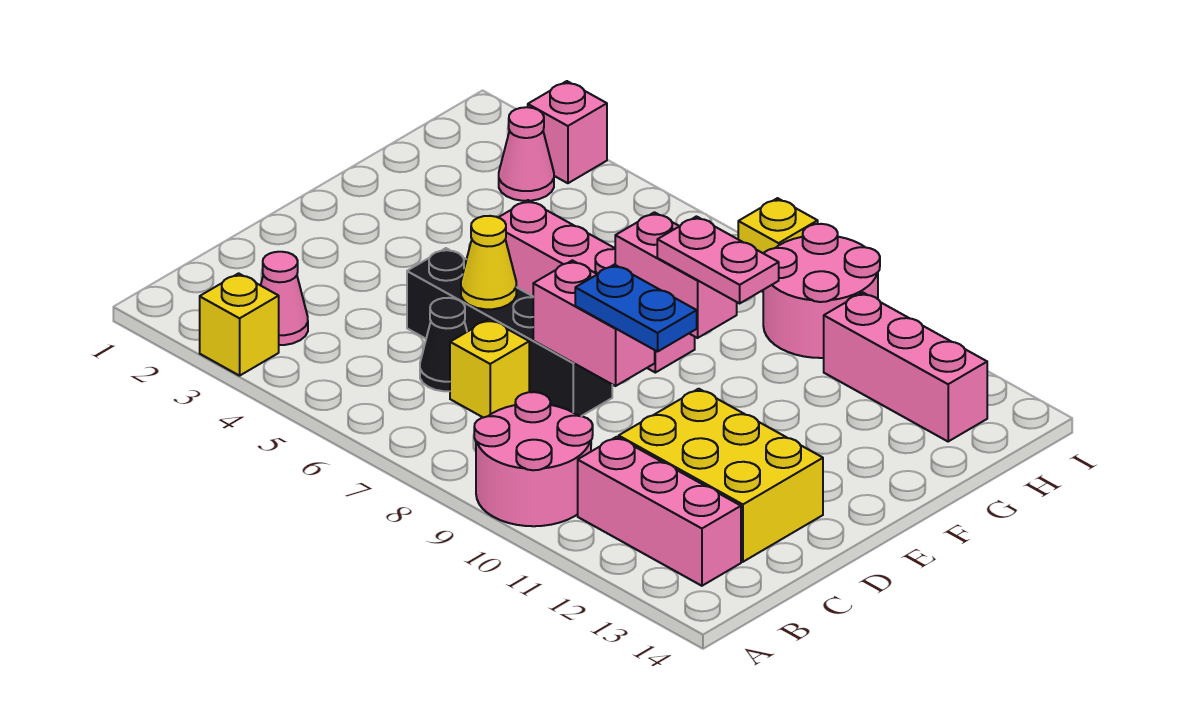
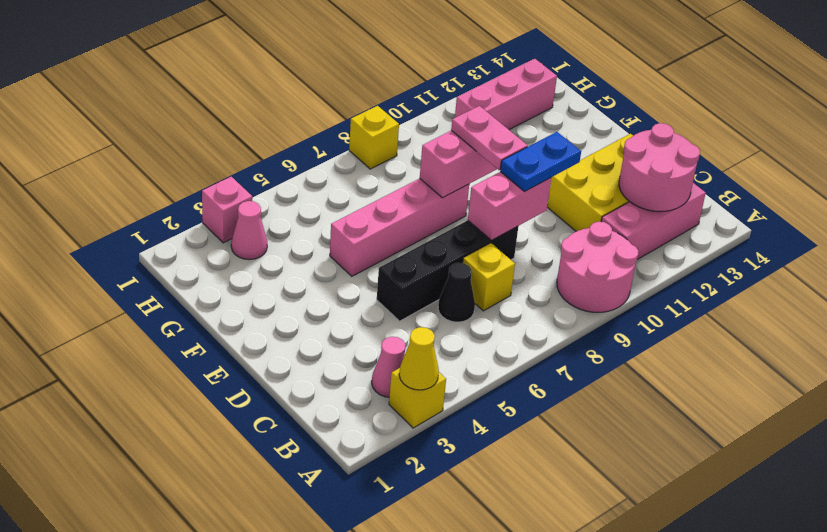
yellow 1x1 cone [461,216,516,309] -> yellow 1x1 cone moved to [399,327,439,390]
pink 1x2 plate [657,217,779,303] -> pink 1x2 plate turned to [451,106,528,170]
pink 2x2 round brick [763,224,880,358] -> pink 2x2 round brick moved to [619,123,700,211]

